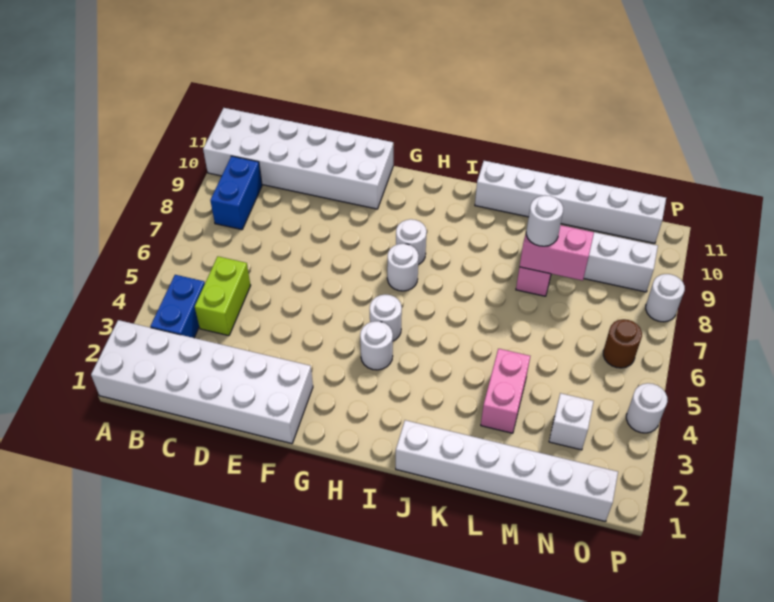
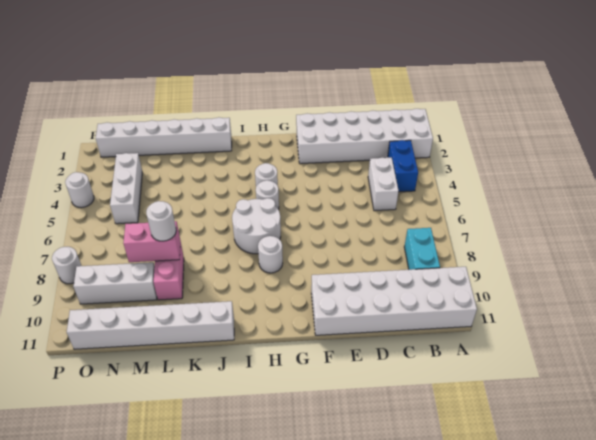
blue 1x2 brick [210,156,262,230] -> cyan 1x2 brick [404,228,440,270]
lime 1x2 brick [195,256,251,336] -> white 1x2 brick [368,158,399,211]
white 1x1 round brick [387,244,419,291] -> white 2x2 round brick [232,198,281,254]
pink 1x2 brick [481,349,530,433] -> none
white 1x1 brick [549,393,594,450] -> white 1x3 brick [110,153,142,224]
brown 1x1 round brick [603,319,642,368] -> none

